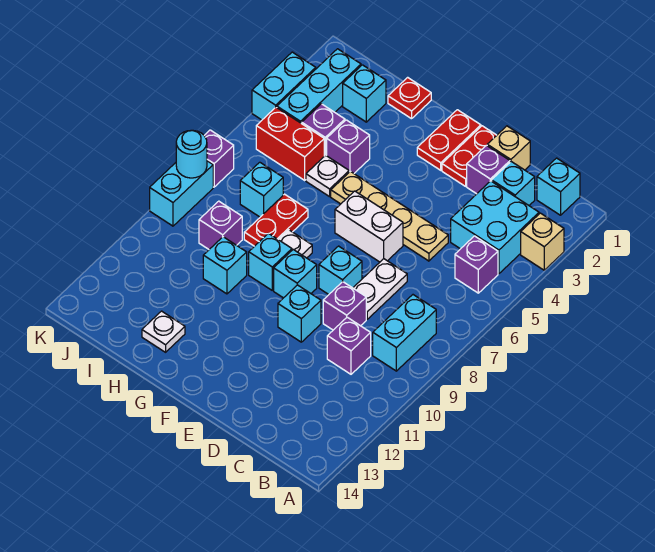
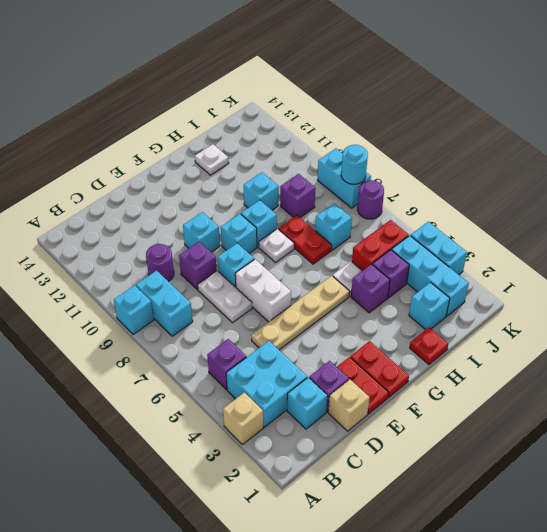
cyan 1x1 brick [537,158,580,215] -> cyan 1x1 brick moved to [114,285,154,335]
purple 1x1 brick [327,317,371,374] -> purple 1x1 round brick [146,244,174,282]
white 1x2 brick [335,191,403,262] -> white 1x2 brick turned to [235,259,291,322]
purple 1x1 brick [204,130,234,187] -> purple 1x1 round brick [358,180,384,219]

